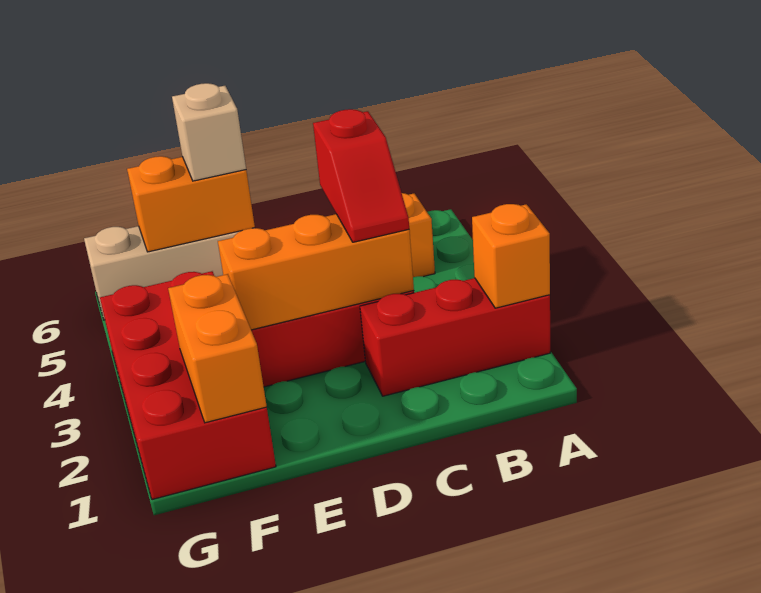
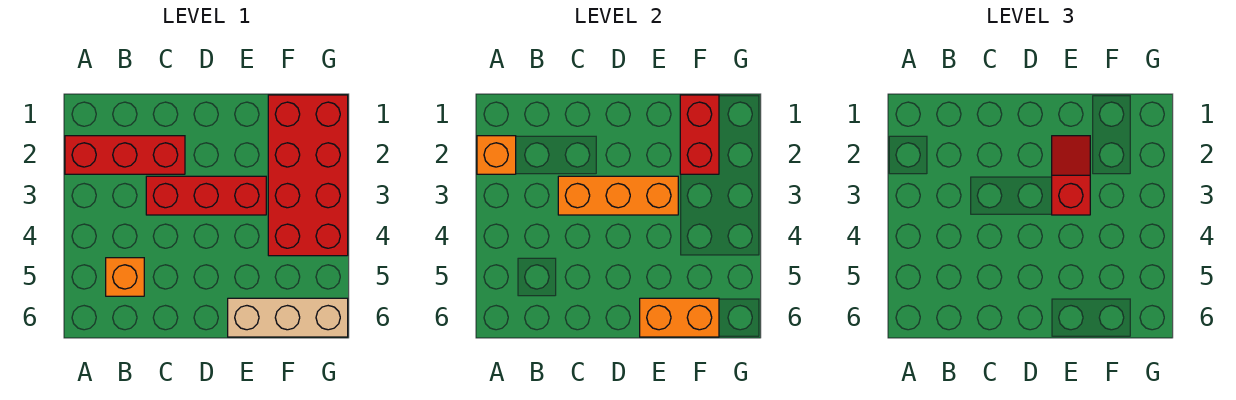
red 1x2 slope [313,109,409,242] -> red 1x2 slope moved to [1052,136,1090,215]
tan 1x1 brick [172,83,246,181] -> none
orange 1x2 brick [168,274,267,423] -> red 1x2 brick [680,95,719,174]

